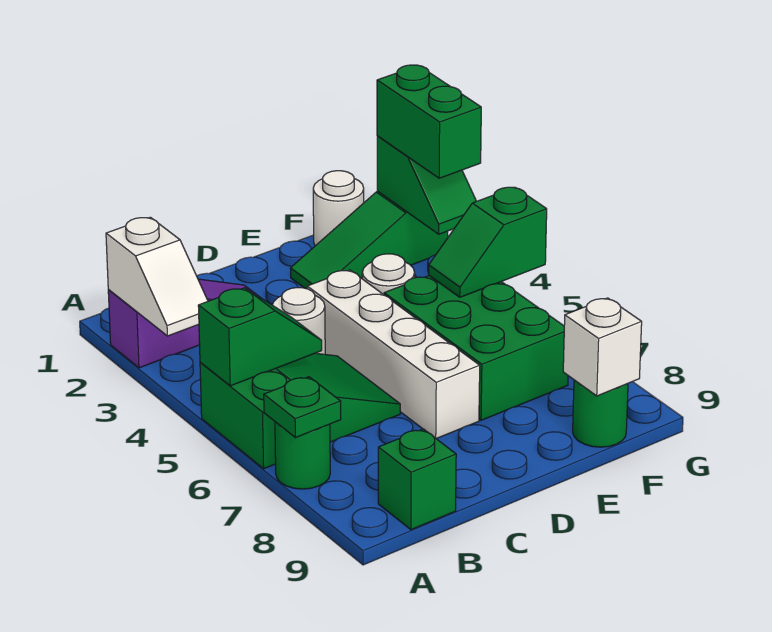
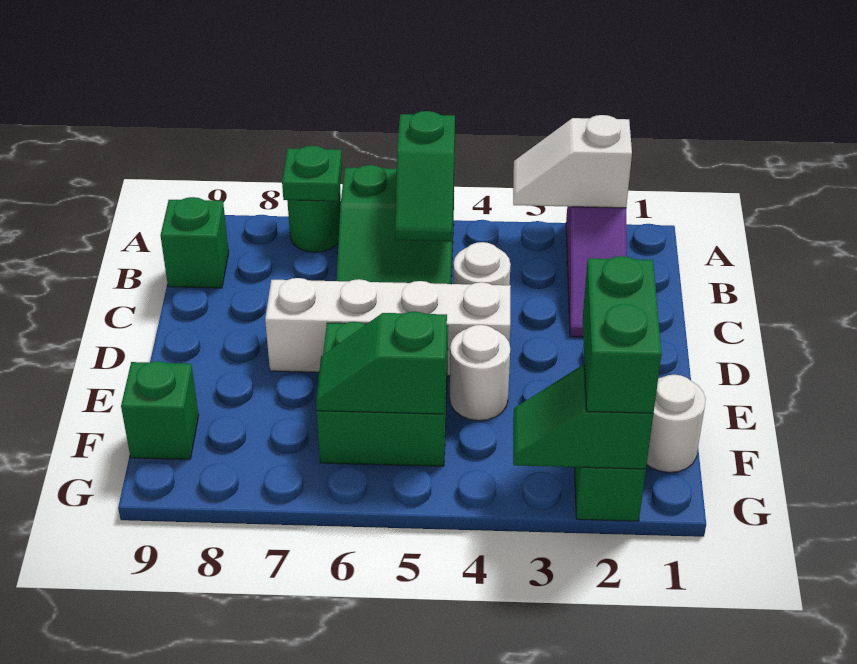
green 2x3 brick [384,276,568,420] -> green 2x2 brick [317,322,448,466]
green 1x2 slope [429,187,547,297] -> green 1x2 slope turned to [316,311,447,414]
green 1x1 round brick [573,380,628,447] -> green 1x1 brick [121,361,199,459]
white 1x1 brick [563,298,642,396] -> none
green 1x2 brick [377,65,481,178] -> green 1x2 brick turned to [583,256,662,413]

